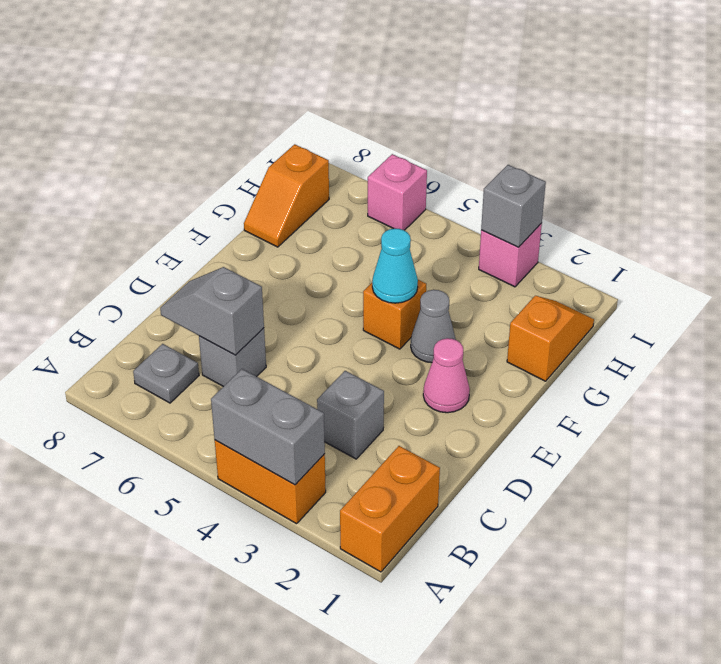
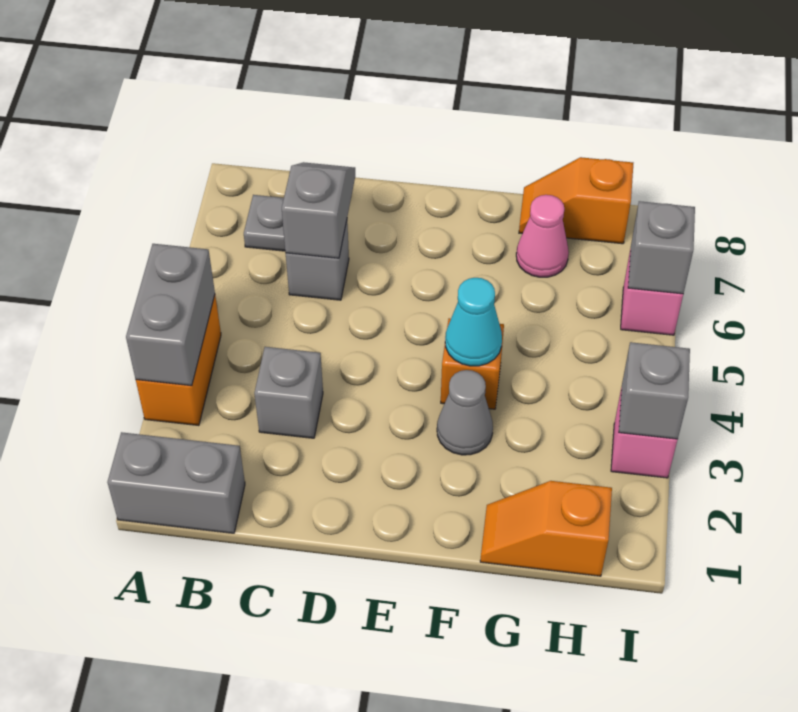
orange 1x2 brick [340,446,440,572] -> grey 1x2 brick [108,432,245,533]
pink 1x1 cone [423,338,470,413] -> pink 1x1 cone moved to [516,195,569,277]
orange 1x2 slope [507,296,594,381] -> orange 1x2 slope turned to [480,481,612,576]
none -> grey 1x1 brick [628,201,695,294]

